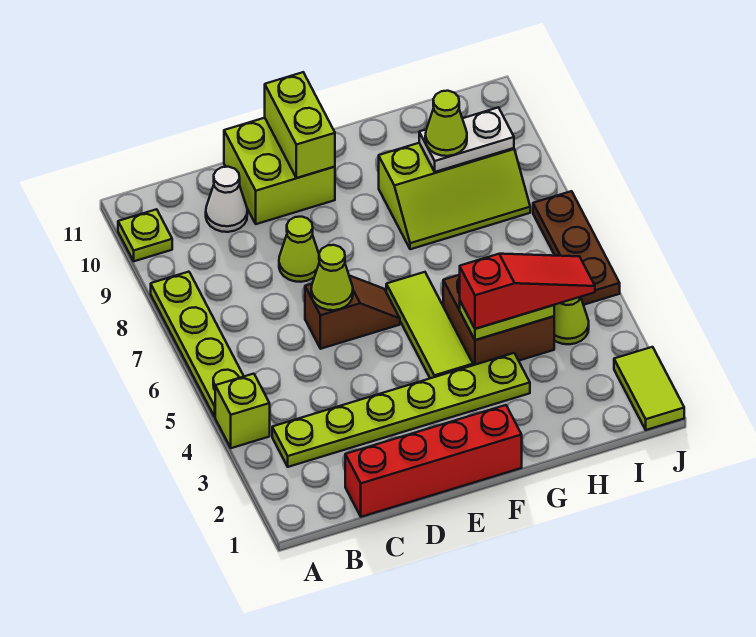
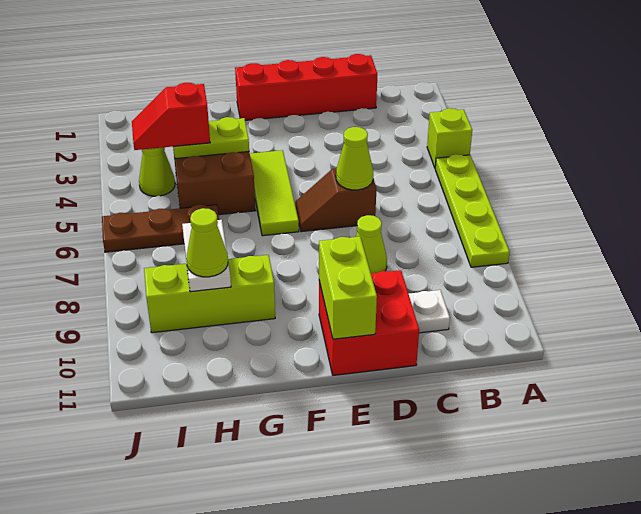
lime 1x1 plate [118,209,172,261] -> none
lime 1x6 plate [272,353,530,467] -> none
white 1x1 cone [206,167,247,232] -> white 1x1 plate [409,290,450,333]
lime 2x2 brick [224,118,335,224] -> red 2x2 brick [319,270,419,375]
red 1x3 slope [460,254,595,329] -> red 1x2 slope [132,83,210,150]
white 1x2 plate [419,107,514,172] -> white 1x2 plate turned to [182,220,231,292]
lime 1x2 tile [614,347,684,430] -> none
brown 1x3 plate [533,191,620,305] -> brown 1x3 plate turned to [102,205,219,252]

